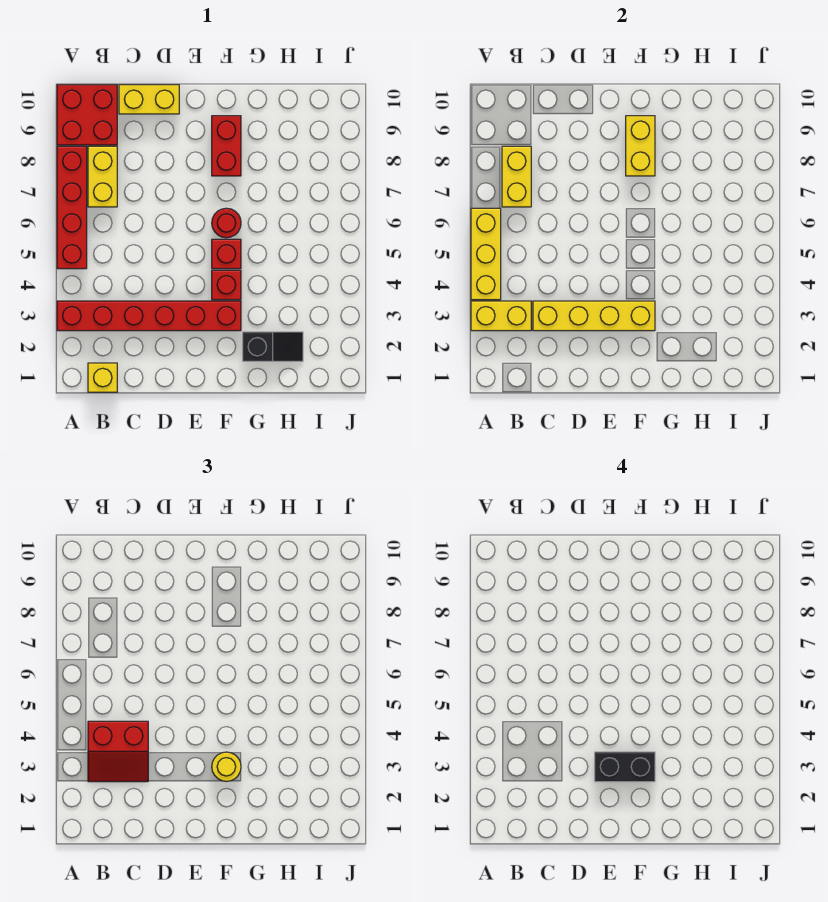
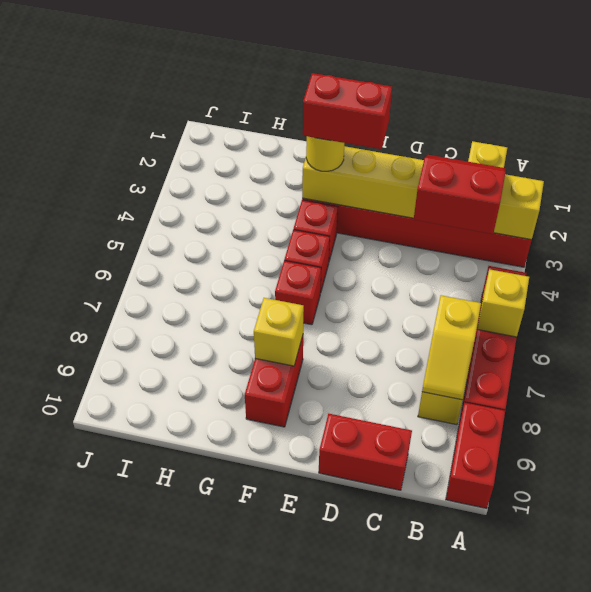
yellow 1x3 brick [471,208,501,300] -> yellow 1x1 brick [477,269,529,337]
red 2x2 brick [57,85,117,145] -> red 1x2 brick [446,402,505,508]
yellow 1x2 brick [502,146,531,207] -> yellow 1x2 slope [422,295,481,400]
yellow 1x2 brick [119,85,179,114] -> red 1x2 brick [319,414,412,490]
black 1x2 brick [595,752,655,782] -> red 1x2 brick [303,73,392,149]
red 1x1 round brick [212,208,241,238] -> red 1x1 brick [275,261,321,325]
yellow 1x2 brick [626,116,655,176] -> yellow 1x1 brick [254,298,304,366]
black 1x2 slope [243,332,303,361] -> none

